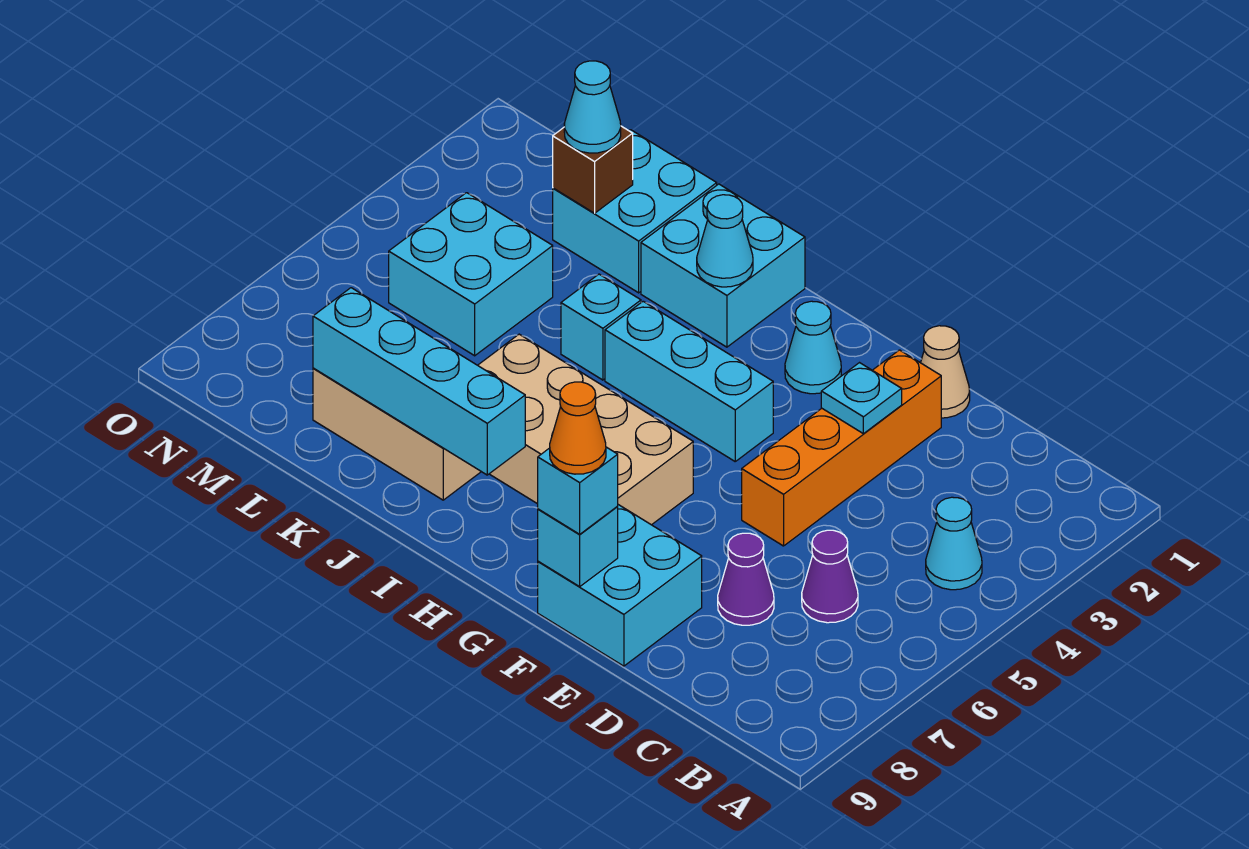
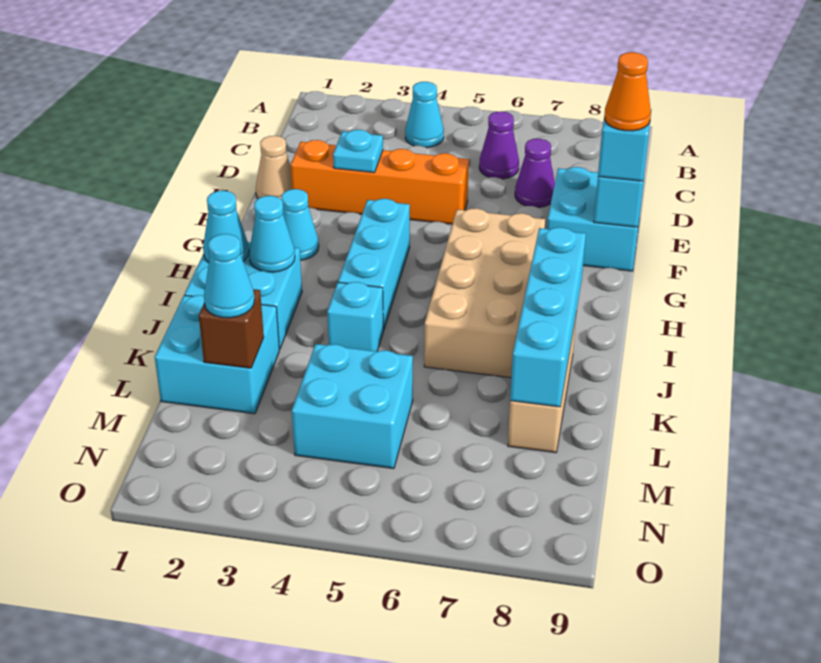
none -> cyan 1x1 cone [203,191,249,263]

